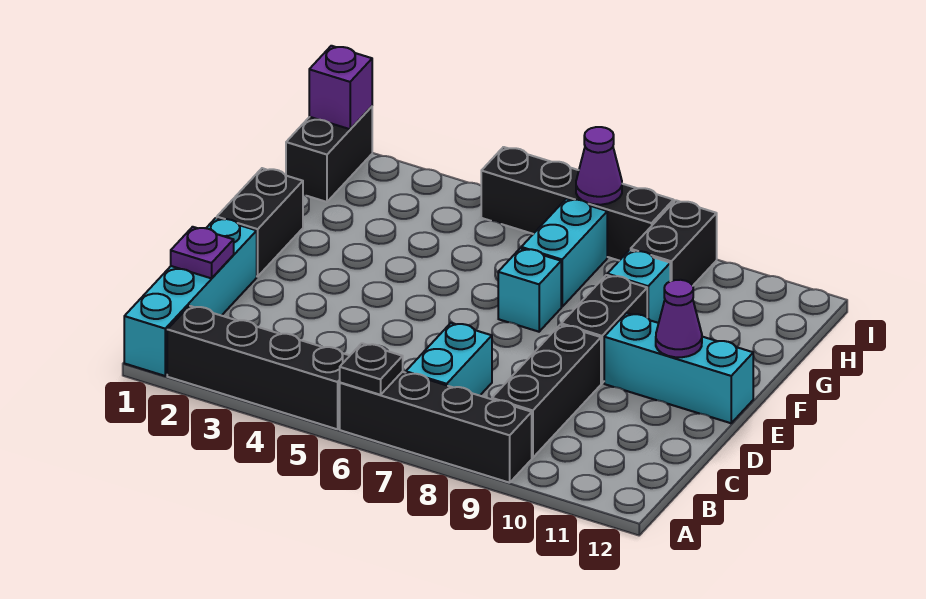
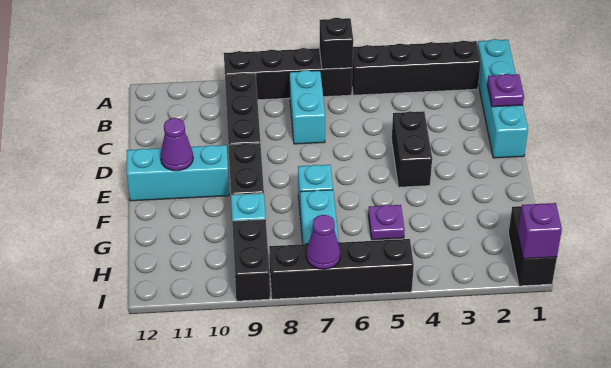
black 1x1 plate [340,343,403,395] -> black 1x1 brick [320,18,353,69]
black 1x2 brick [217,168,303,277] -> black 1x2 brick moved to [392,111,432,187]
none -> purple 1x1 plate [368,205,405,240]

